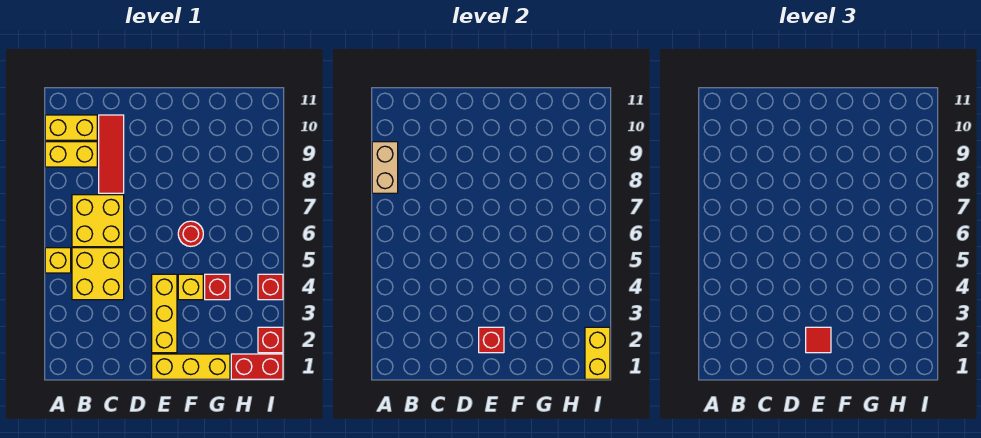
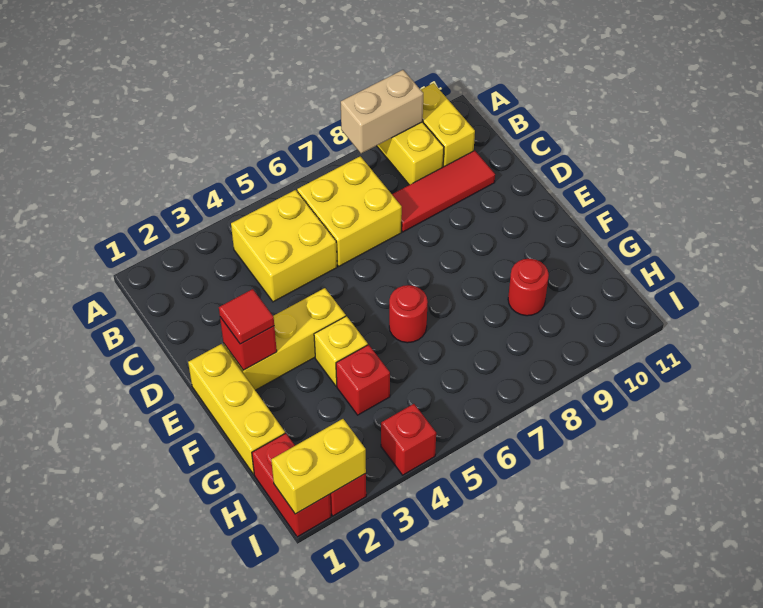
yellow 1x1 brick [45,248,71,273] -> none
none -> red 1x1 round brick [508,259,549,316]

